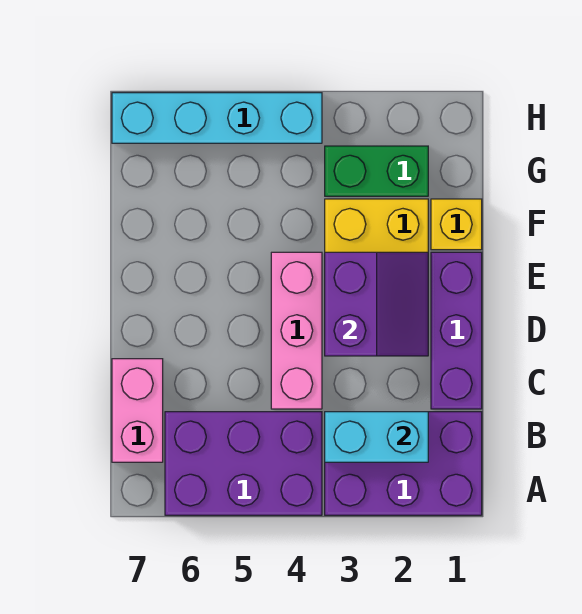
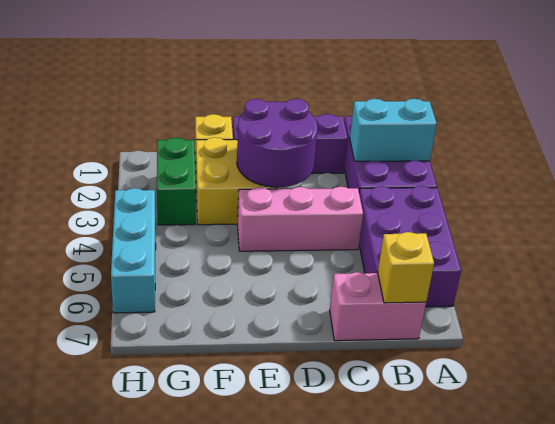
cyan 1x2 brick [325,412,428,462] -> cyan 1x2 brick turned to [350,99,437,161]
none -> yellow 1x1 brick [378,232,434,303]
purple 2x2 slope [325,252,428,356] -> purple 2x2 round brick [237,99,317,187]
cyan 1x4 brick [112,93,322,143] -> cyan 1x3 brick [111,188,156,313]

